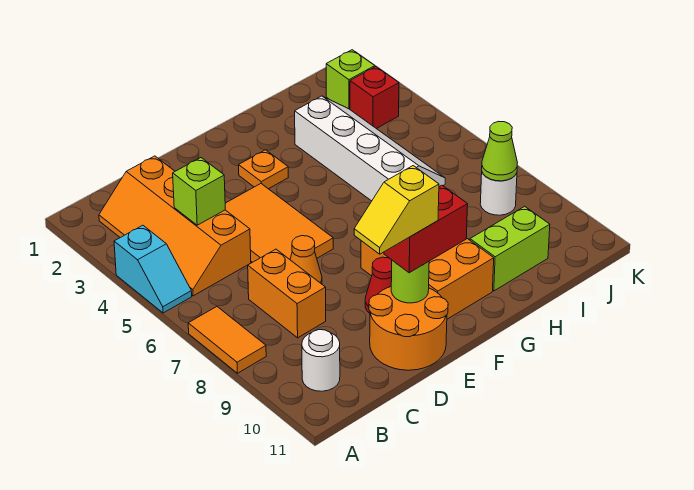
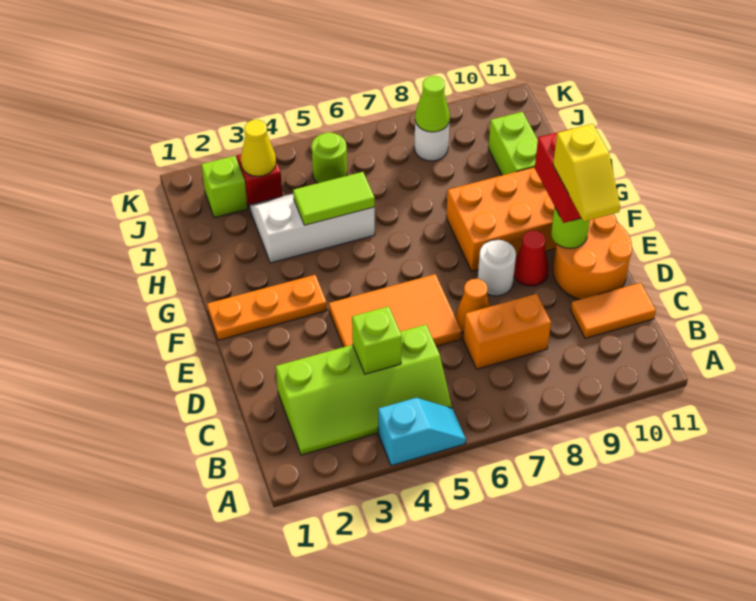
orange 1x2 tile [188,307,266,373] -> orange 1x2 tile moved to [571,283,656,338]
orange 2x4 slope [99,156,251,296] -> lime 2x4 slope [276,324,452,455]
white 1x1 round brick [302,330,340,391] -> white 1x1 round brick moved to [478,240,516,296]
orange 1x1 plate [239,150,288,189] -> orange 1x3 plate [207,275,327,340]
white 2x4 slope [295,96,445,201] -> white 2x3 slope [249,194,375,263]
none -> lime 1x2 tile [293,172,375,225]
none -> yellow 1x1 cone [241,120,276,176]
none -> lime 1x1 round brick [312,132,347,183]

